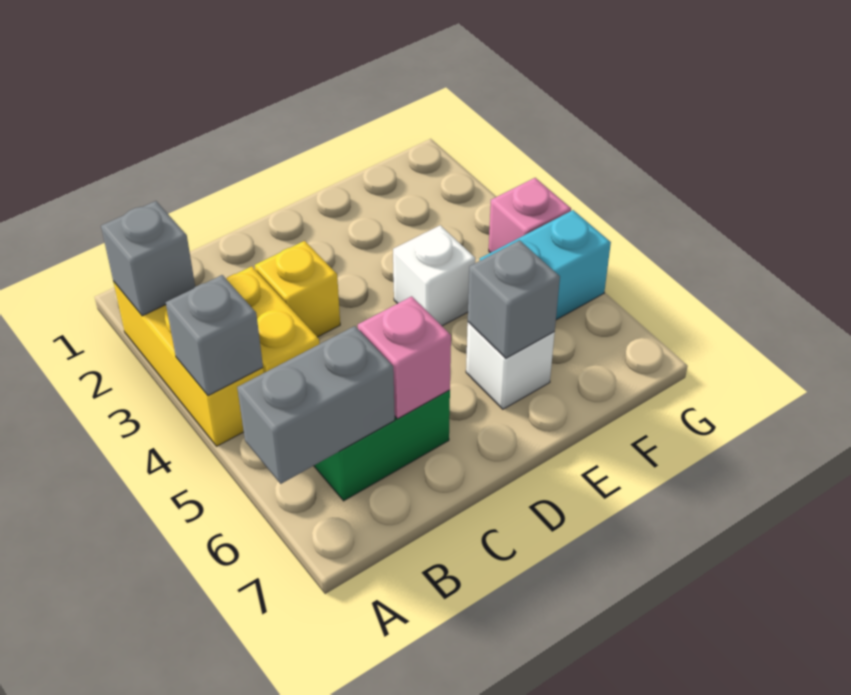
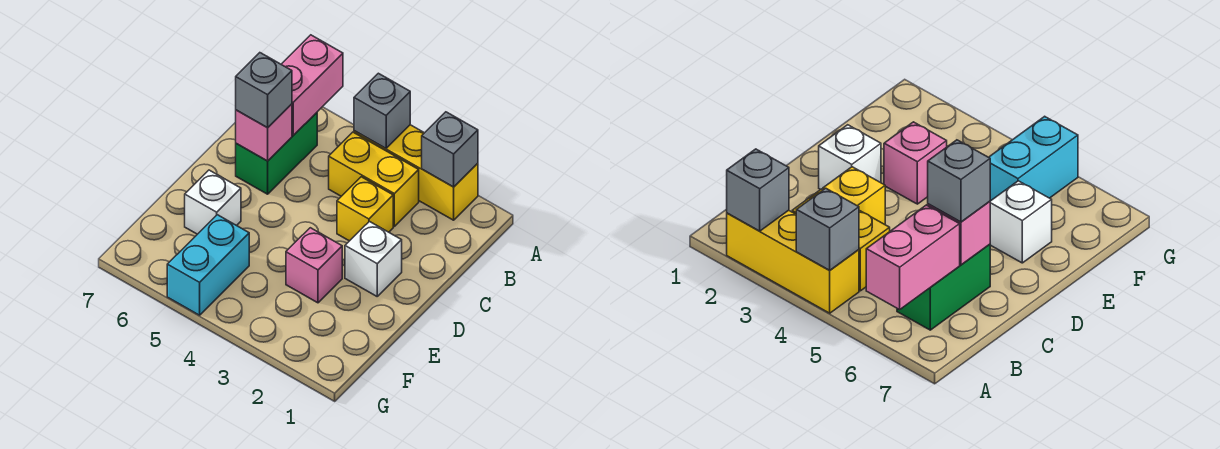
grey 1x2 brick [237,326,395,484] -> pink 1x2 brick [281,35,343,135]
white 1x1 brick [393,225,475,326] -> white 1x1 brick moved to [345,222,402,296]
grey 1x1 brick [468,240,560,358] -> grey 1x1 brick moved to [236,53,292,128]
pink 1x1 brick [489,178,571,253] -> pink 1x1 brick moved to [286,228,342,303]

